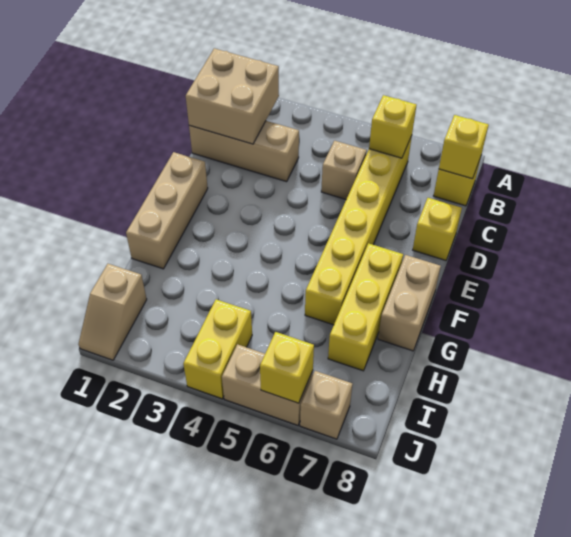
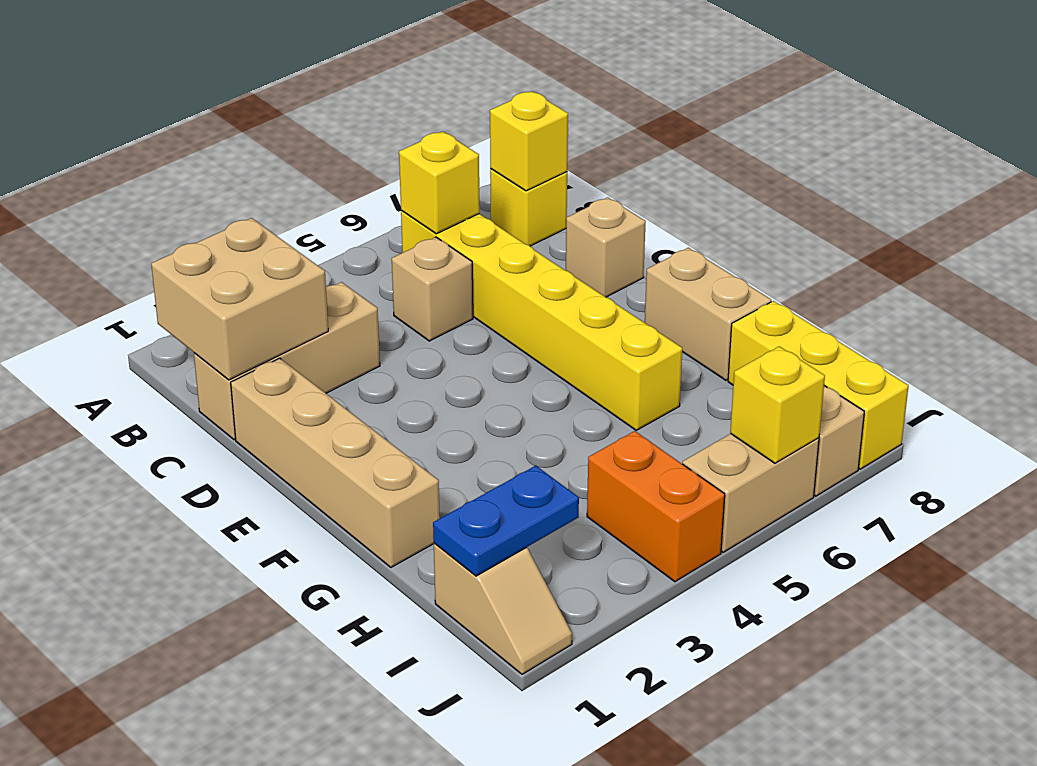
yellow 1x1 brick [413,198,462,260] -> tan 1x1 brick [566,197,646,297]
tan 1x3 brick [126,152,208,269] -> tan 1x4 brick [231,358,440,567]
yellow 1x3 brick [328,243,403,371] -> yellow 1x3 brick moved to [728,301,909,469]
none -> blue 1x2 plate [433,466,579,576]
yellow 1x2 brick [183,299,252,399] -> orange 1x2 brick [587,431,725,582]

